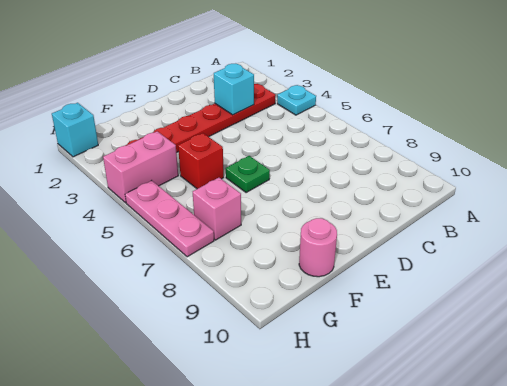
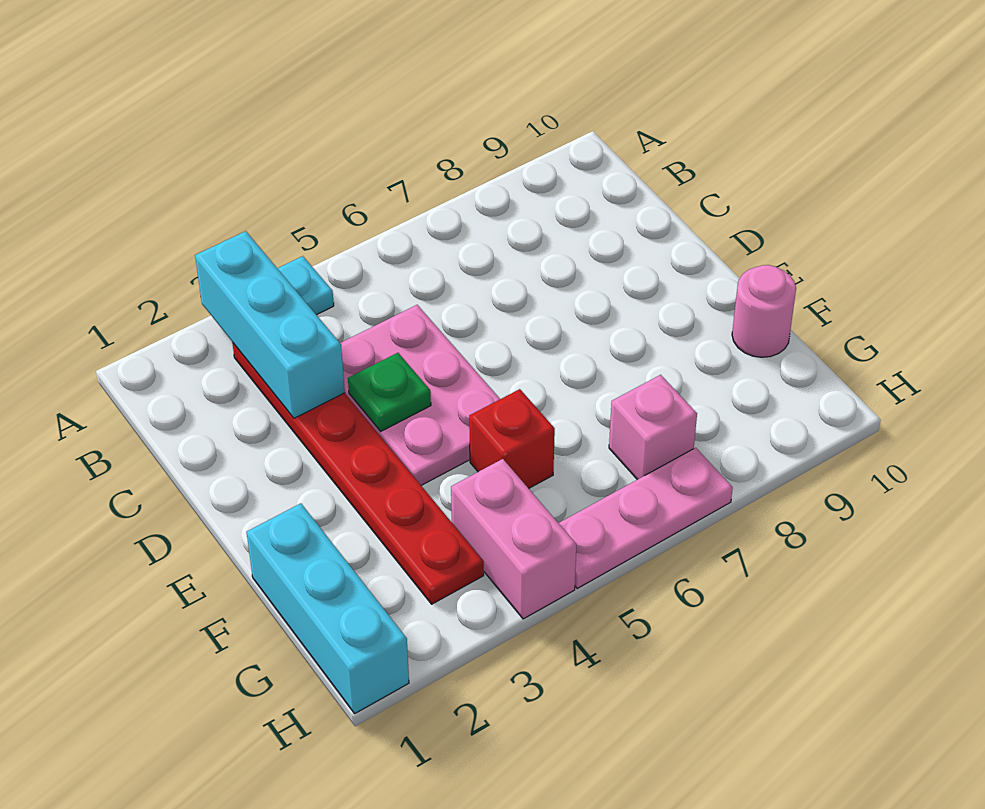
cyan 1x1 brick [214,64,254,115] -> cyan 1x3 brick [195,231,345,418]
none -> pink 2x3 plate [340,305,500,485]
green 1x1 plate [226,156,270,193] -> green 1x1 plate moved to [348,353,431,431]
cyan 1x1 brick [52,103,98,157] -> cyan 1x3 brick [247,503,409,713]

